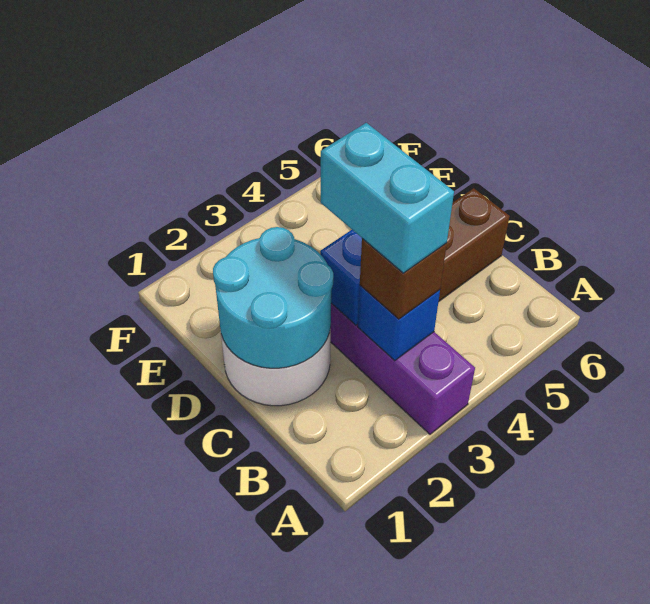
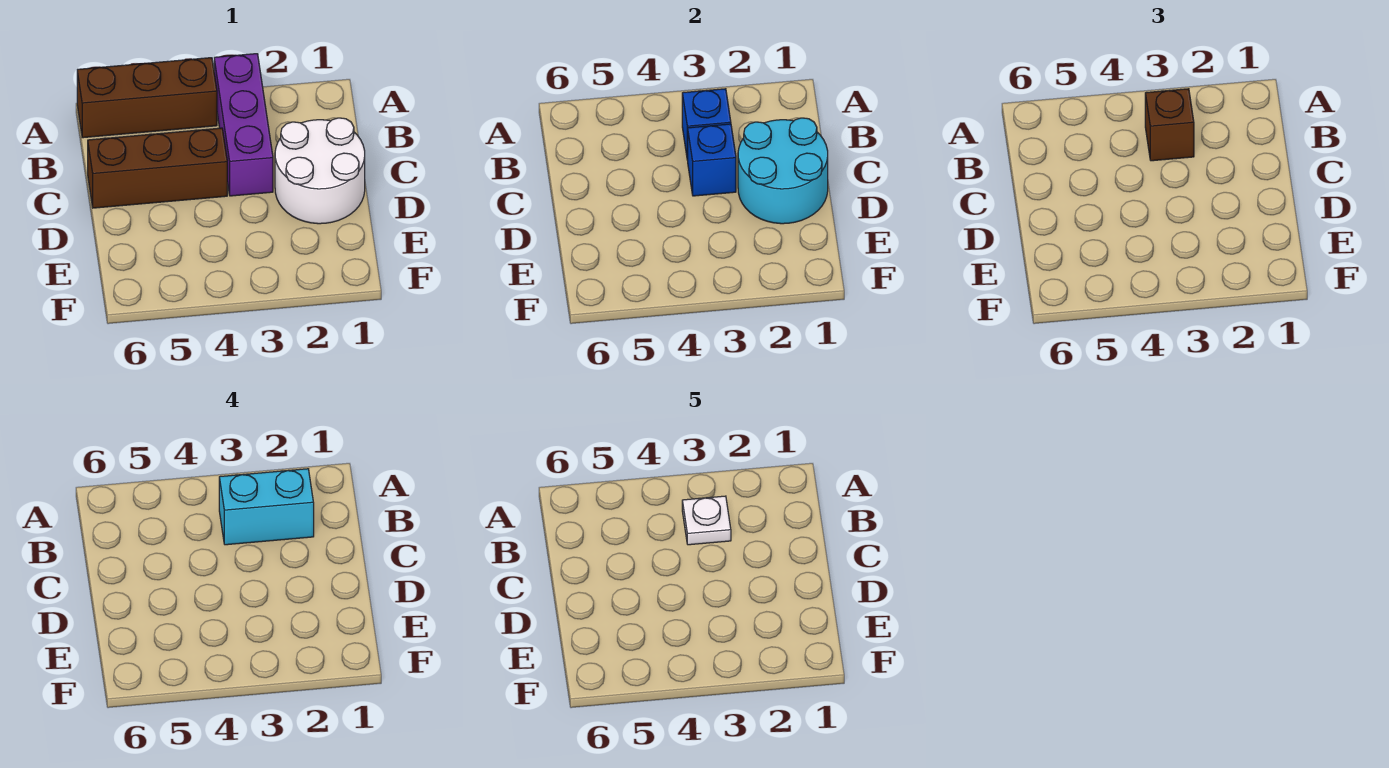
none -> brown 1x3 brick [77,58,217,138]
cyan 1x2 brick [321,123,454,273] -> cyan 1x2 brick turned to [219,469,314,545]
none -> white 1x1 plate [682,496,731,545]

